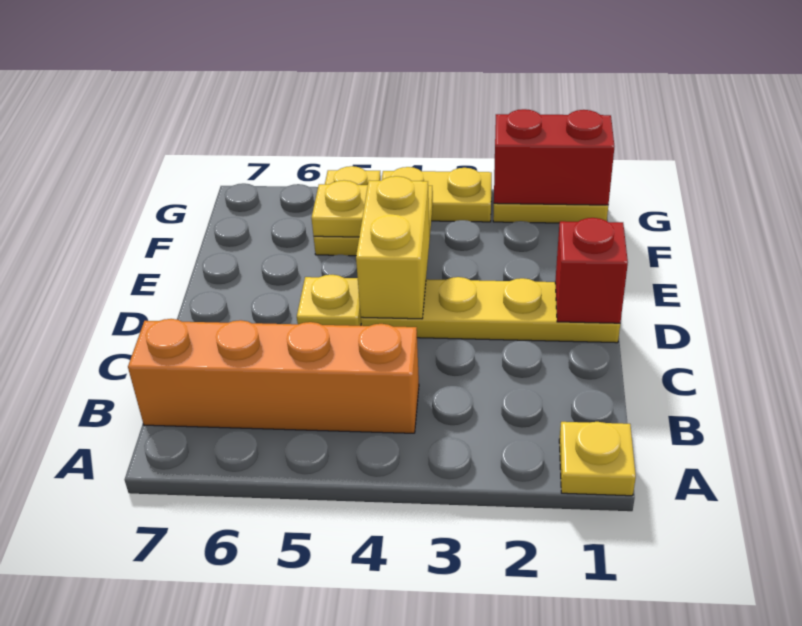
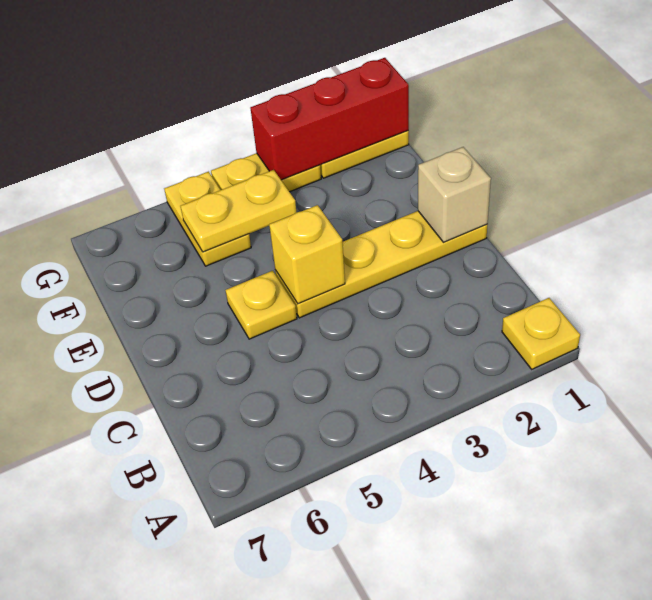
orange 1x4 brick [128,319,419,433] -> none
red 1x1 brick [555,218,628,323] -> tan 1x1 brick [418,147,491,242]
yellow 1x2 brick [356,176,430,319] -> yellow 1x1 brick [269,205,345,304]
red 1x2 brick [494,109,615,205] -> red 1x3 brick [250,58,409,180]

